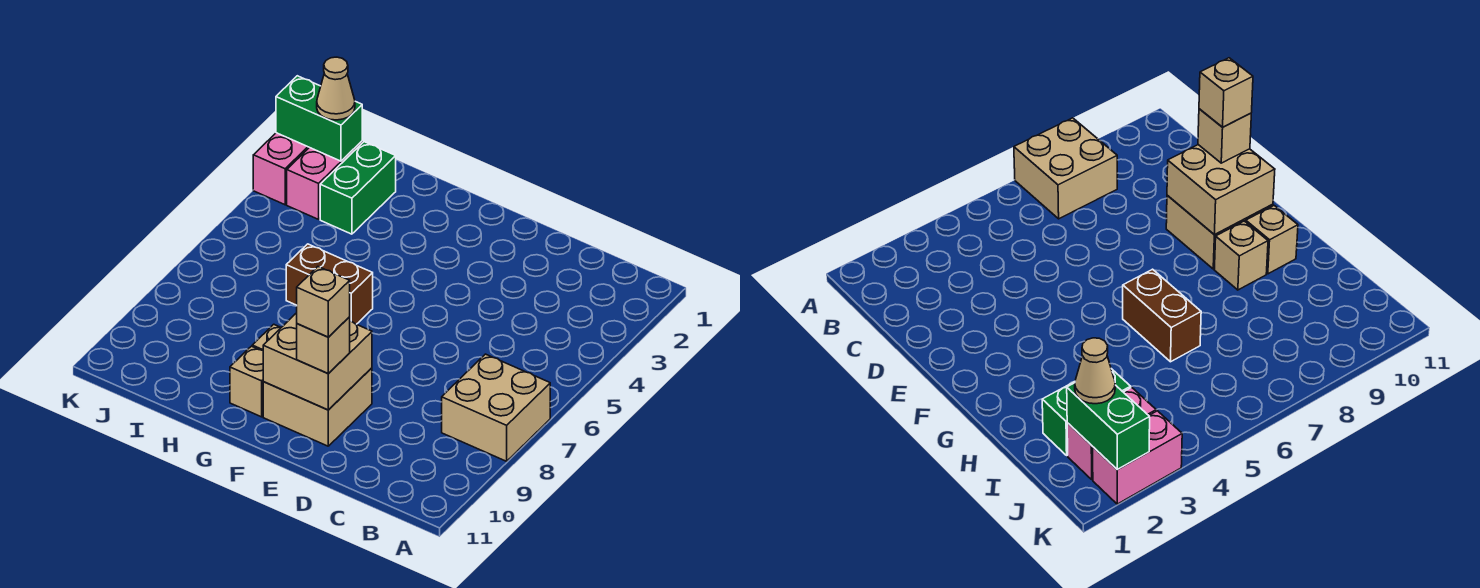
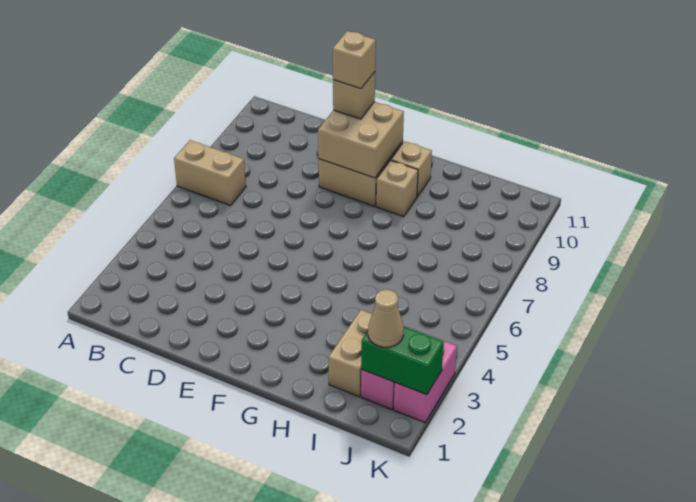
tan 2x2 brick [442,354,550,461] -> tan 1x2 brick [174,140,246,206]
brown 1x2 brick [286,244,373,324] -> none
green 1x2 brick [320,142,396,234] -> tan 1x2 brick [329,310,372,397]

